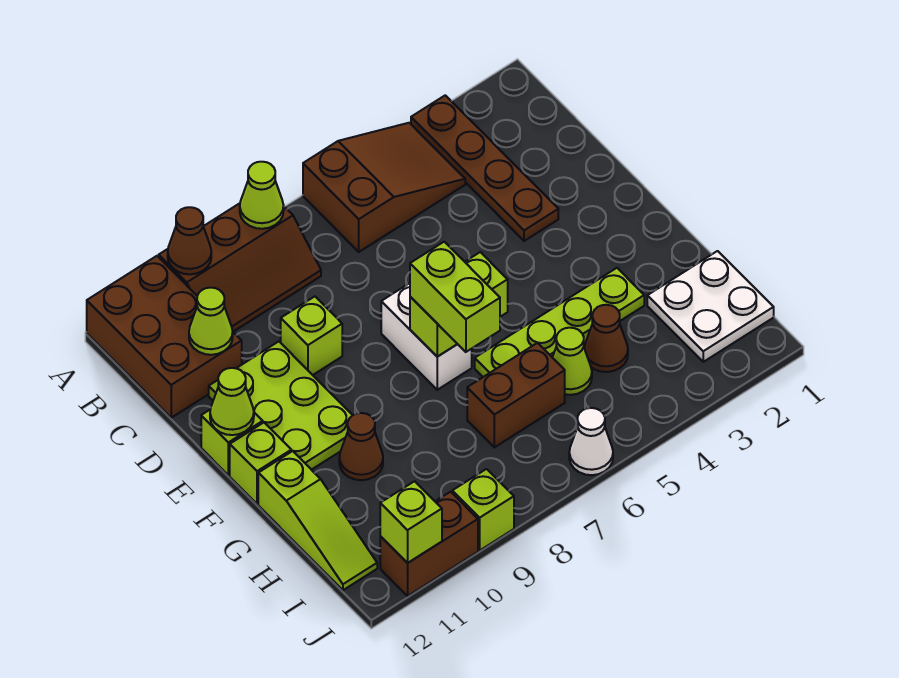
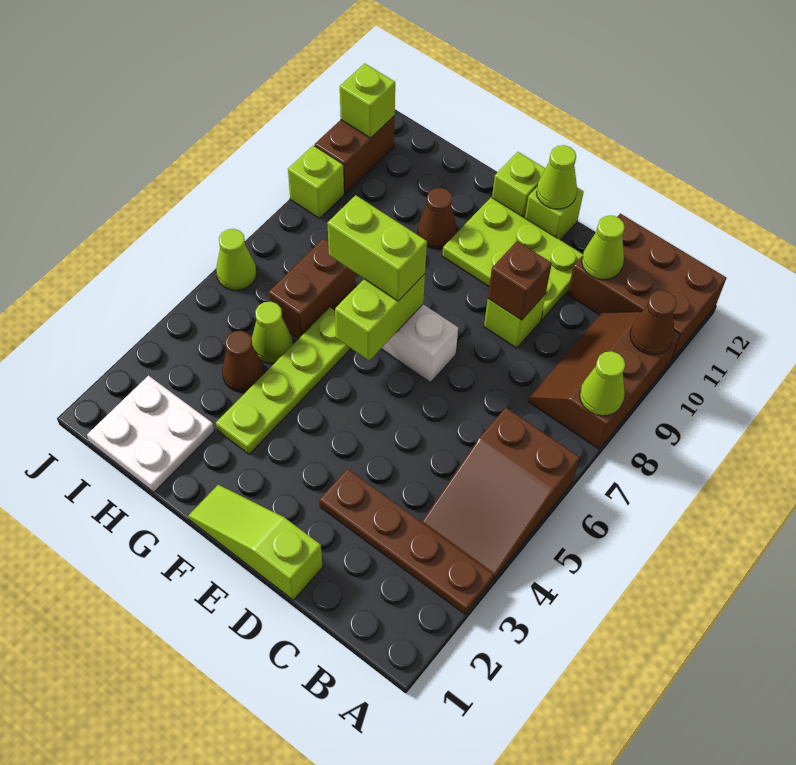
none -> brown 1x1 brick [488,241,552,320]
lime 1x3 slope [258,451,377,590] -> lime 1x3 slope moved to [188,485,323,600]
white 1x1 cone [569,408,613,475] -> lime 1x1 cone [216,229,257,290]

